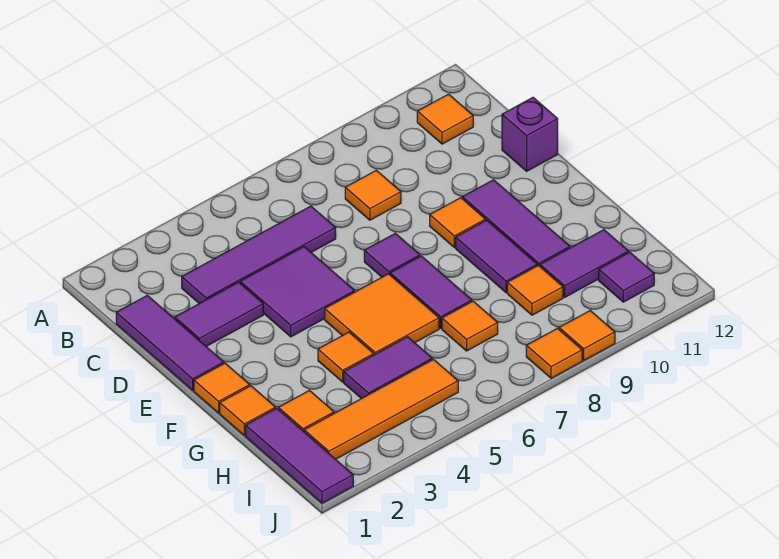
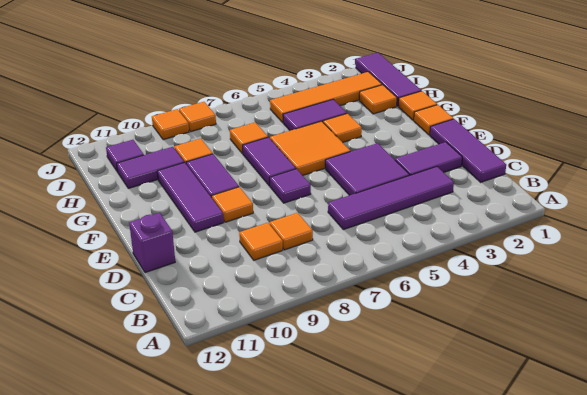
orange 1x1 tile [417,94,473,144] -> orange 1x1 tile moved to [239,223,283,260]

